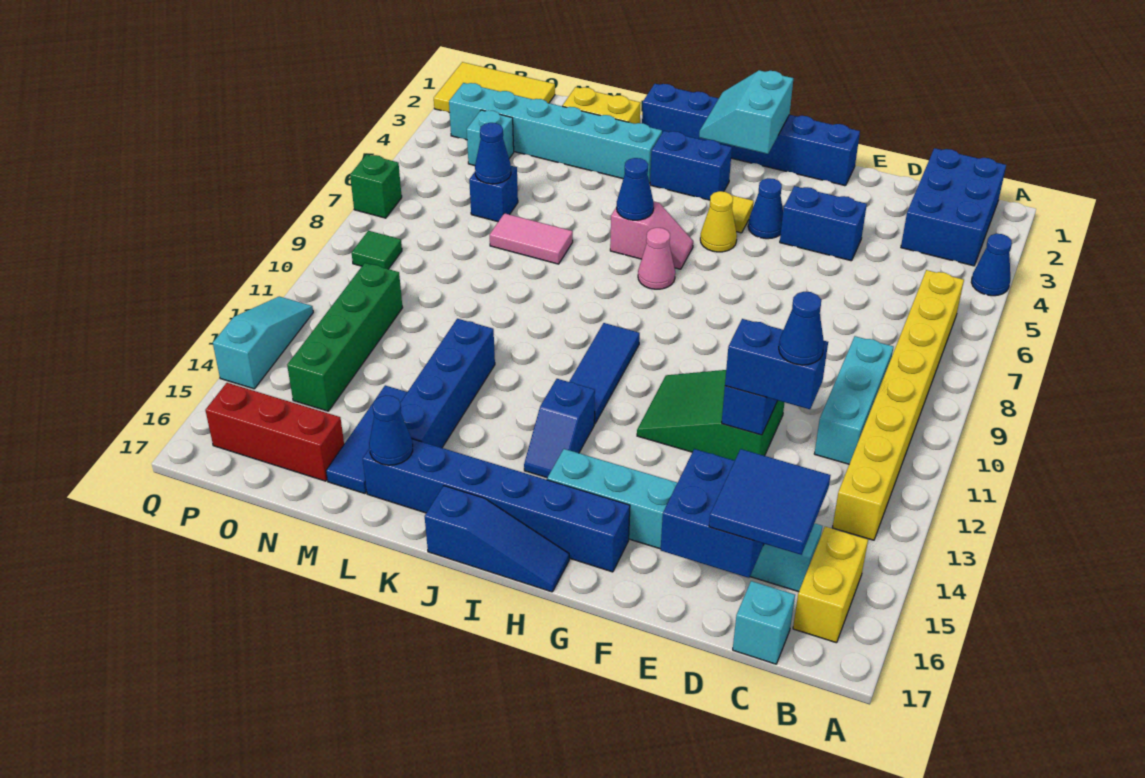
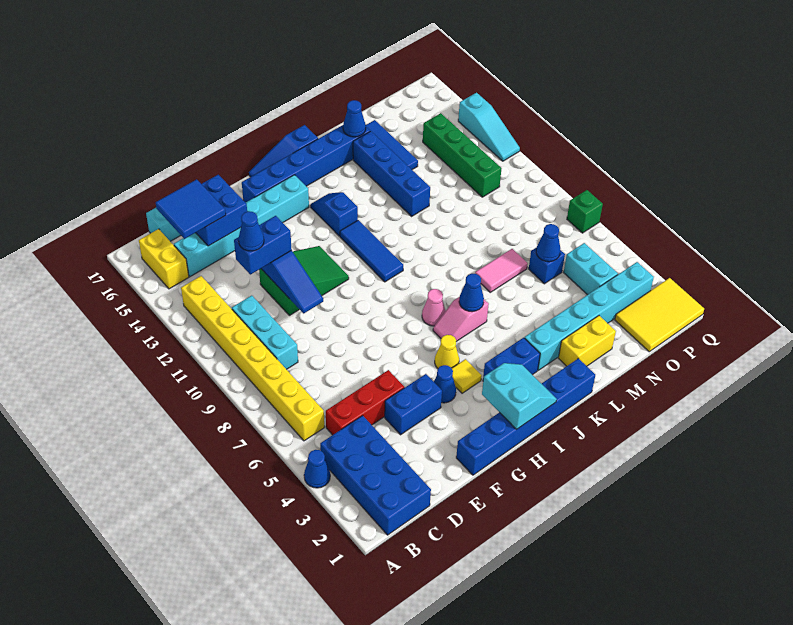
blue 2x3 brick [901,148,1006,266] -> blue 2x4 brick [320,415,431,535]
red 1x3 brick [205,383,344,481] -> red 1x3 brick moved to [326,370,404,435]
cyan 1x1 brick [467,110,514,166] -> cyan 1x2 brick [564,243,618,295]
green 1x1 tile [351,231,402,269] -> none

